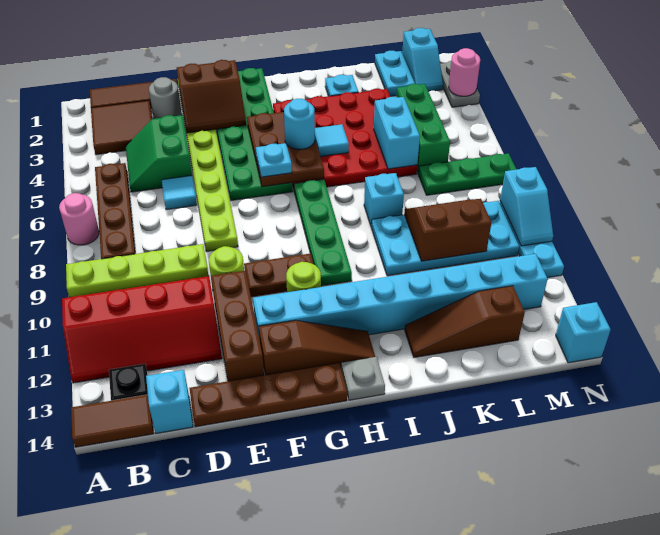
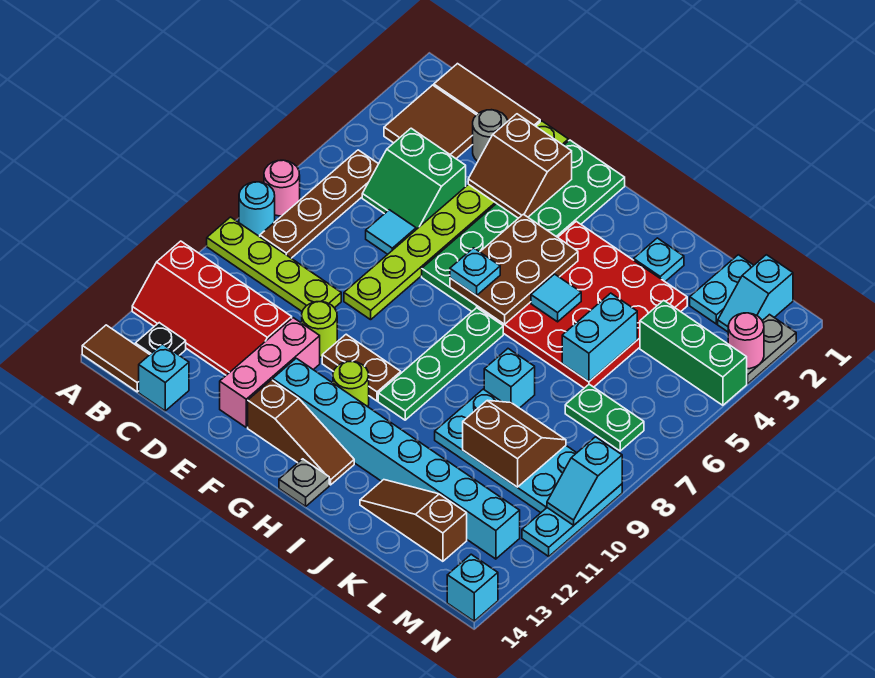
green 2x2 slope [126,115,192,192] -> green 2x2 slope turned to [362,128,466,229]
brown 1x4 plate [189,363,347,427] -> none
brown 1x3 brick [211,271,264,381] -> pink 1x3 brick [220,318,320,427]
cyan 1x1 round brick [284,99,315,150] -> cyan 1x1 round brick moved to [239,182,275,237]
green 1x3 brick [397,84,450,174] -> green 1x3 brick turned to [640,300,747,405]
green 1x3 plate [418,153,517,195] -> green 1x2 plate [565,384,644,451]

